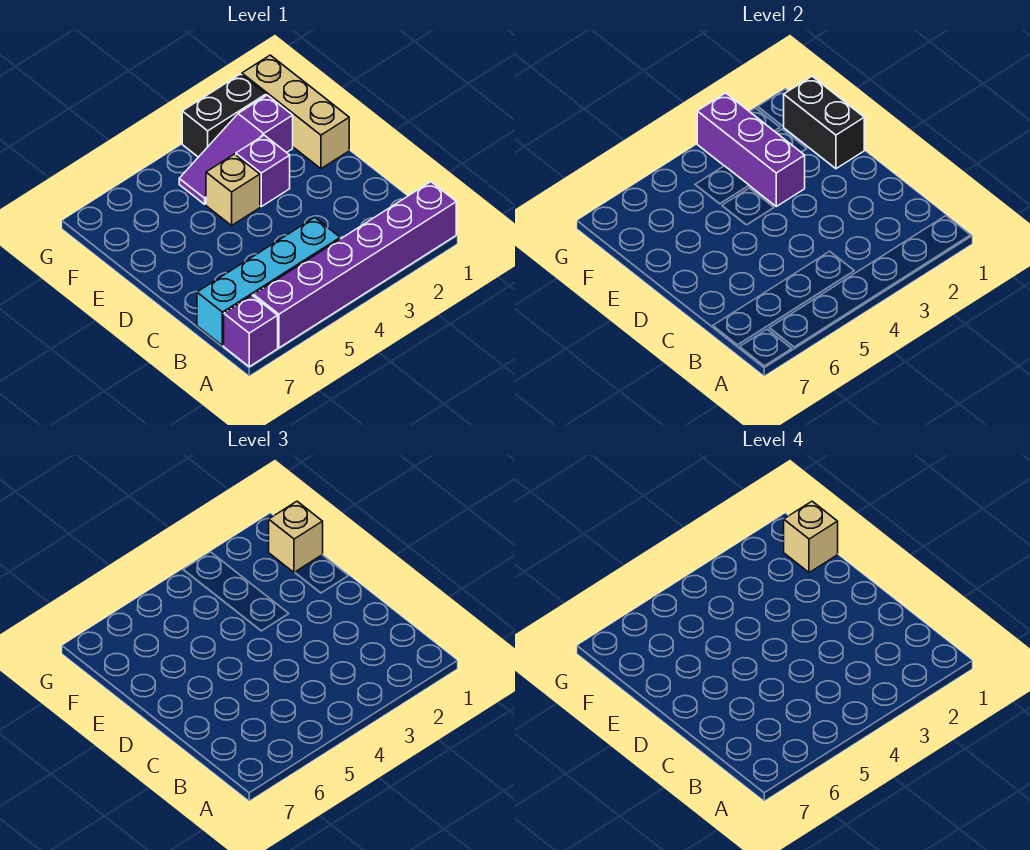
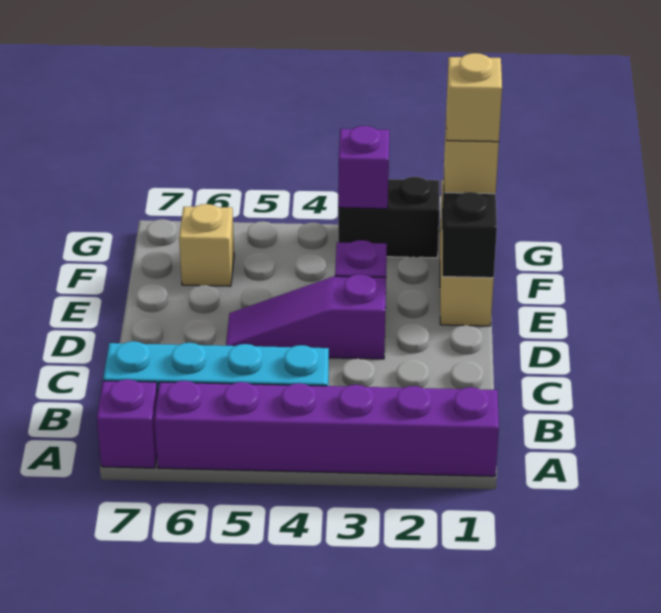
purple 1x3 brick [697,93,805,207] -> purple 1x1 brick [338,126,389,209]
tan 1x1 brick [206,154,260,225] -> tan 1x1 brick moved to [179,204,234,286]
purple 1x3 slope [179,95,293,204] -> purple 1x3 slope moved to [226,274,386,359]

